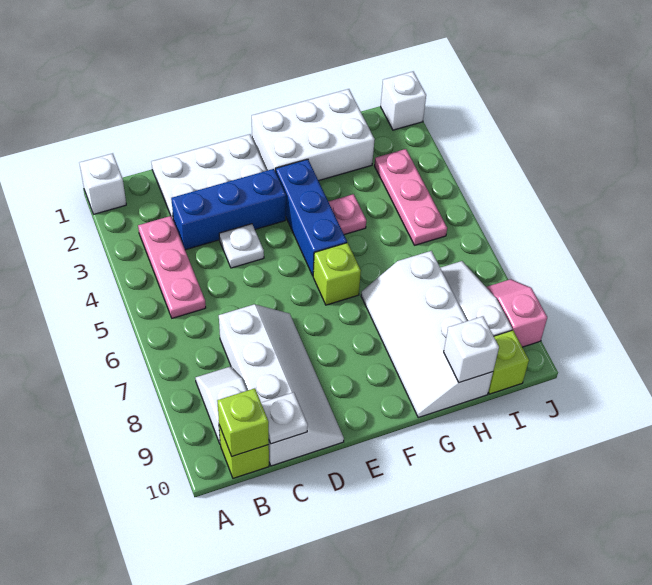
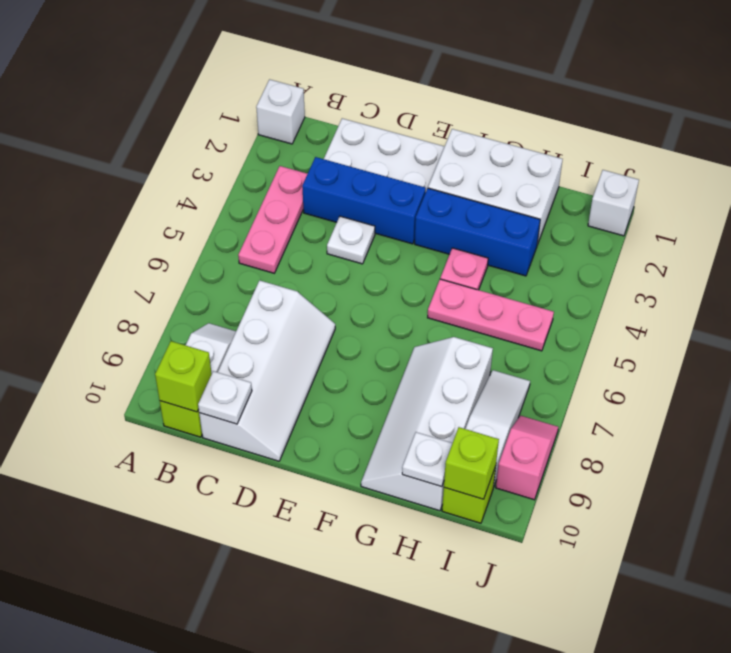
blue 1x3 brick [276,159,347,276] -> blue 1x3 brick turned to [415,188,540,276]
lime 1x1 brick [313,243,361,305] -> lime 1x1 brick moved to [444,427,499,499]
white 1x1 brick [444,316,499,383] -> white 1x1 plate [402,432,452,487]
pink 1x3 plate [375,149,447,245] -> pink 1x3 plate turned to [428,279,554,351]

